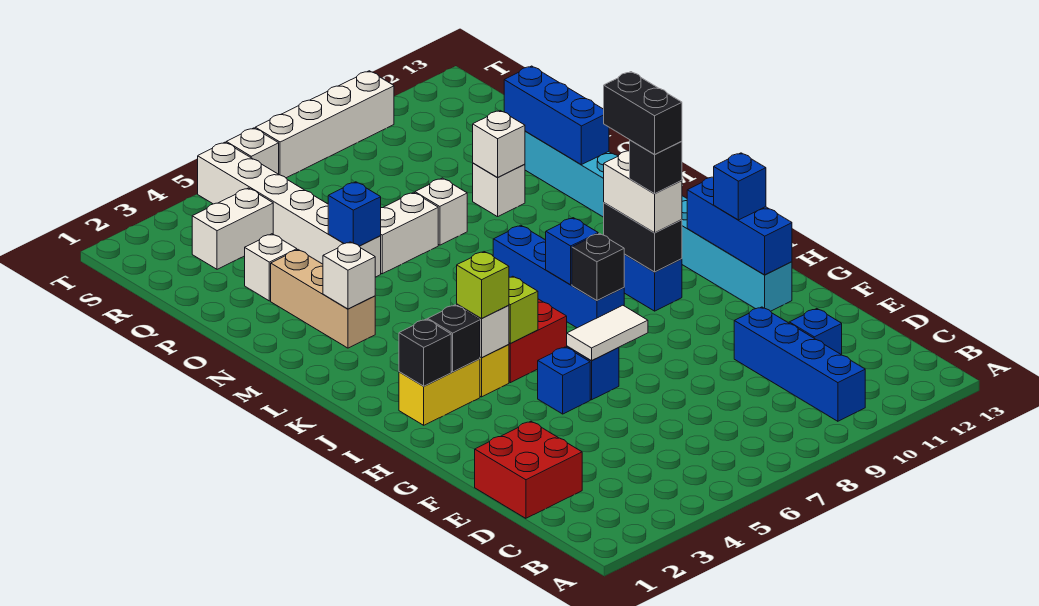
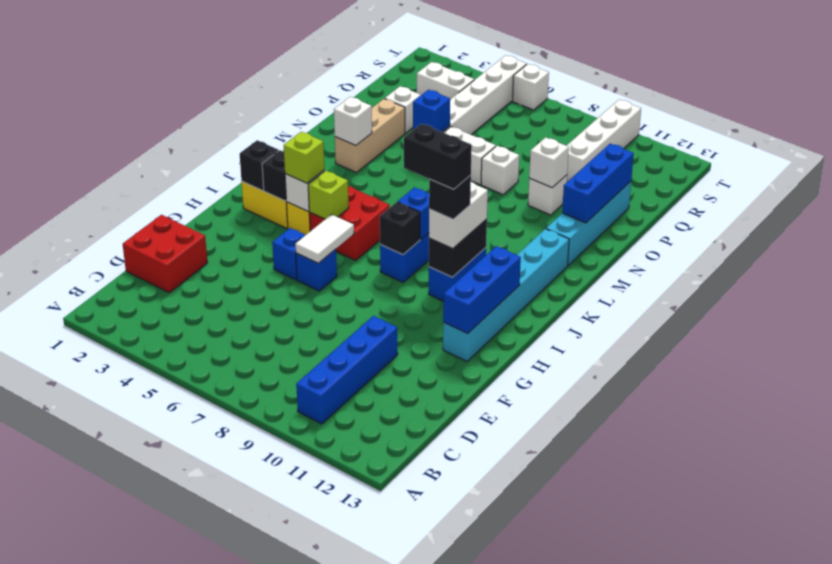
blue 1x1 brick [789,309,842,355] -> none
white 1x2 tile [567,305,648,361] -> white 1x2 tile turned to [295,214,354,263]
blue 1x1 brick [714,153,766,220] -> none
black 1x2 brick [604,72,682,155] -> black 1x2 brick turned to [404,124,472,189]
white 1x4 brick [255,71,394,178] -> white 1x4 brick turned to [567,100,641,181]

